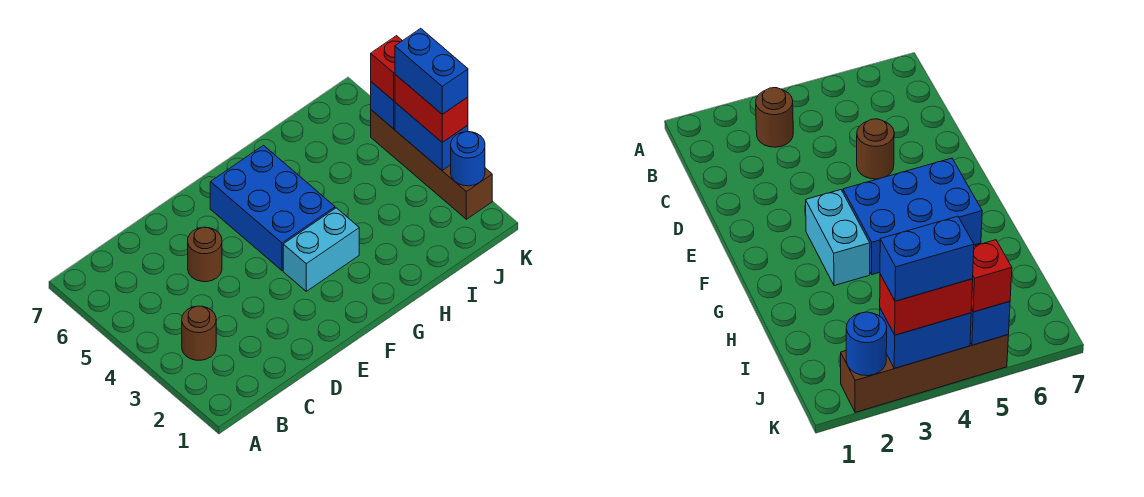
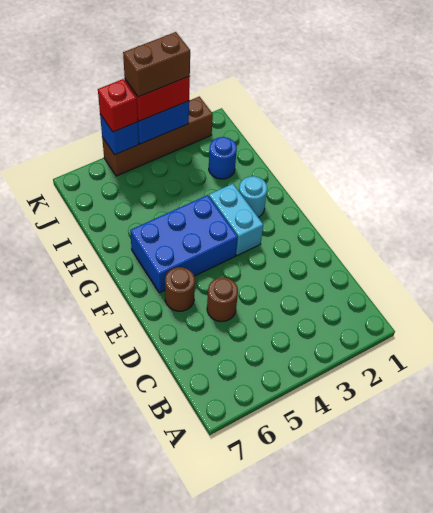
brown 1x1 round brick [182,306,216,360] -> brown 1x1 round brick moved to [165,267,195,311]
none -> cyan 1x1 round brick [239,176,267,217]
blue 1x1 round brick [451,132,485,186] -> blue 1x1 round brick moved to [209,137,237,179]
blue 1x2 brick [395,28,468,114] -> brown 1x2 brick [123,32,190,97]

